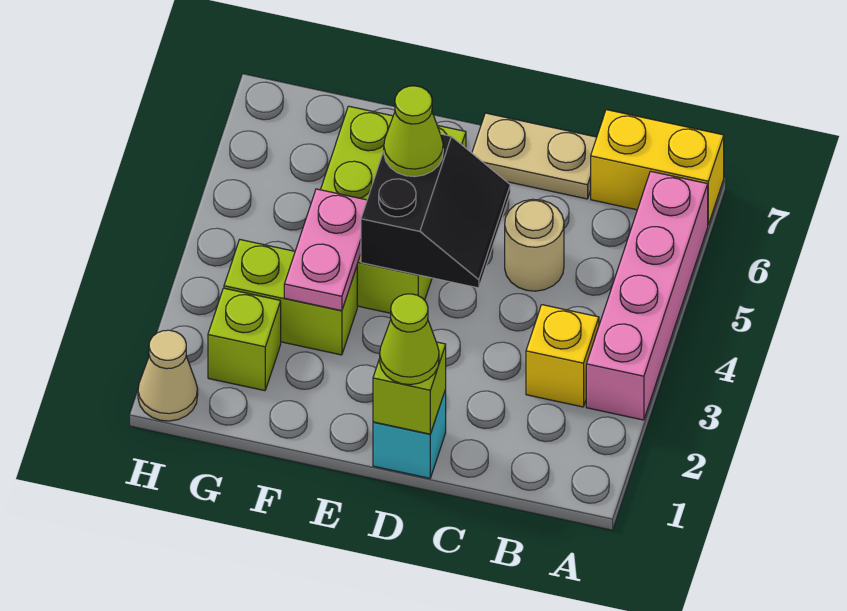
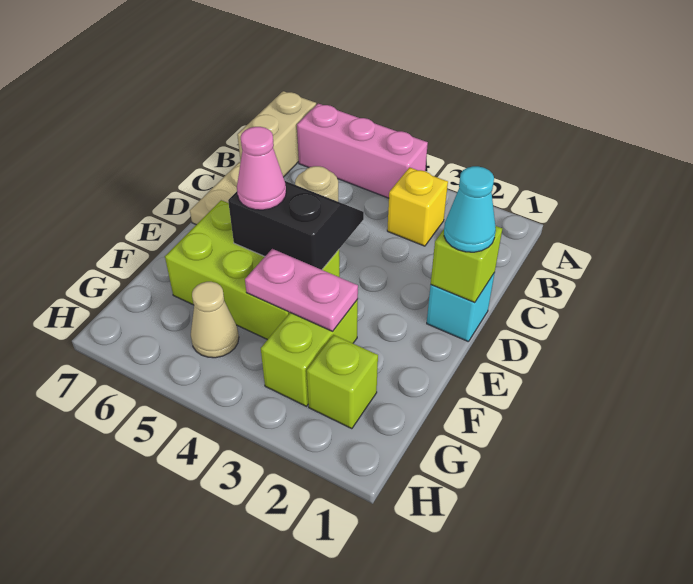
pink 1x4 brick [586,171,708,420] -> pink 1x3 brick [297,104,428,198]
yellow 1x2 brick [591,110,724,225] -> tan 1x2 brick [237,91,316,177]
lime 1x1 cone [380,294,439,385] -> cyan 1x1 cone [444,166,496,252]
lime 1x1 cone [384,86,443,177] -> pink 1x1 cone [237,127,286,210]
tan 1x1 cone [138,330,198,421] -> tan 1x1 cone moved to [191,282,239,358]

